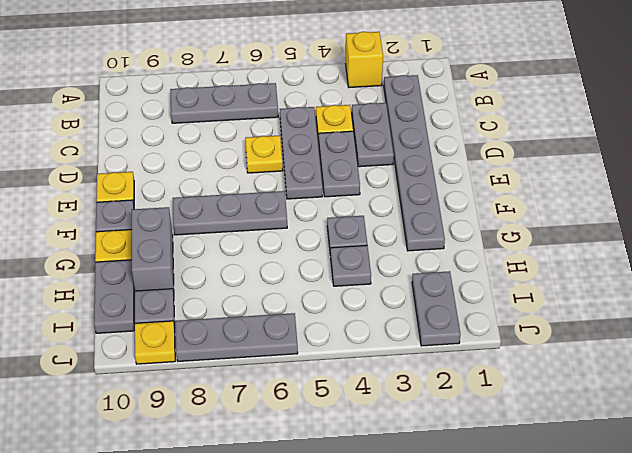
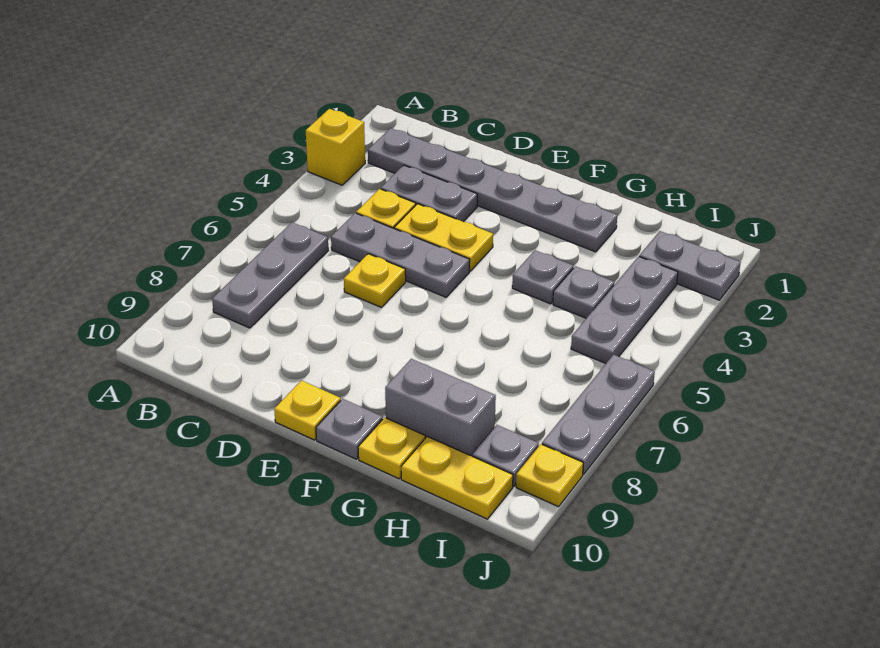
grey 1x2 plate [319,131,360,197] -> yellow 1x2 plate [394,204,493,271]
grey 1x3 plate [173,191,287,235] -> grey 1x3 plate moved to [571,256,678,363]
grey 1x2 plate [94,260,134,333] -> yellow 1x2 plate [401,436,513,519]

